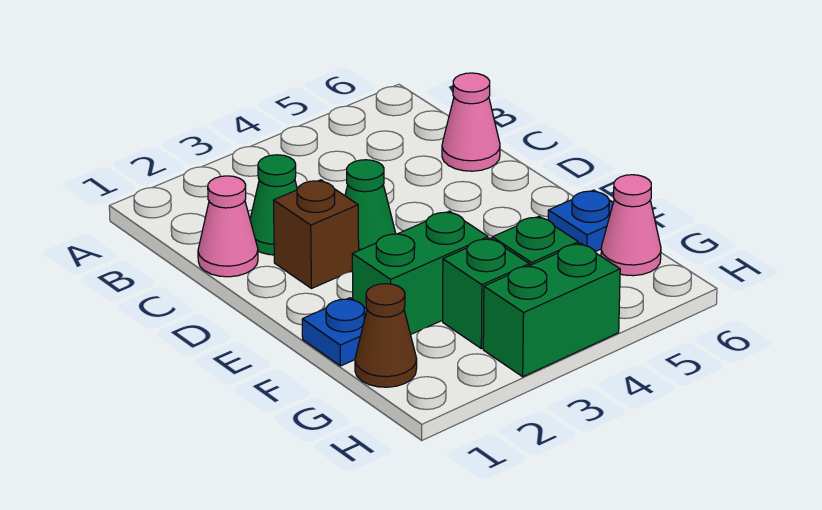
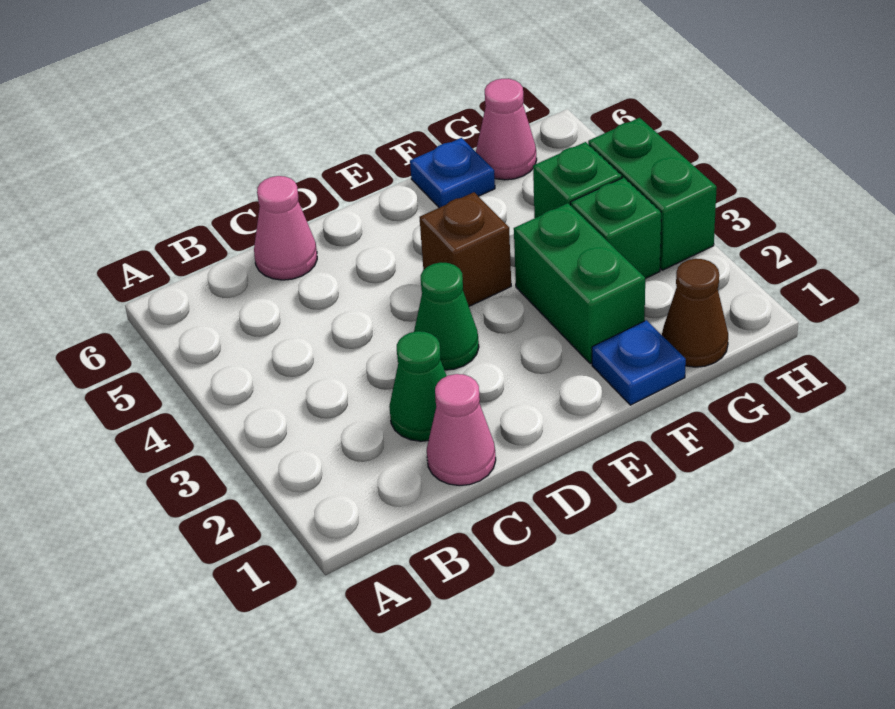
brown 1x1 brick [273,180,359,289] -> brown 1x1 brick moved to [419,192,511,306]

